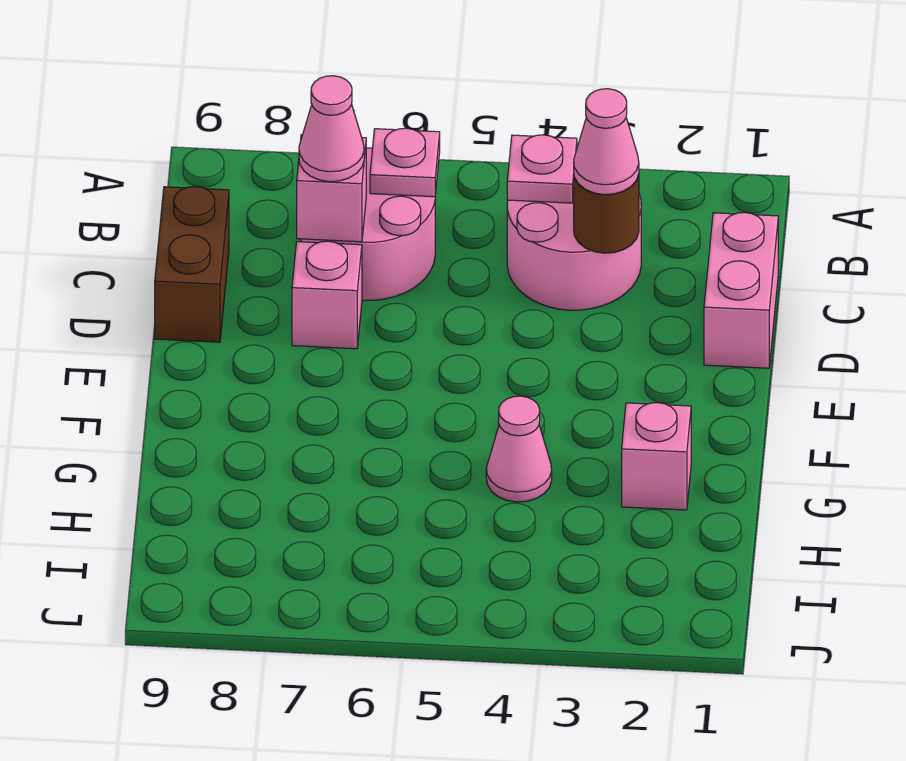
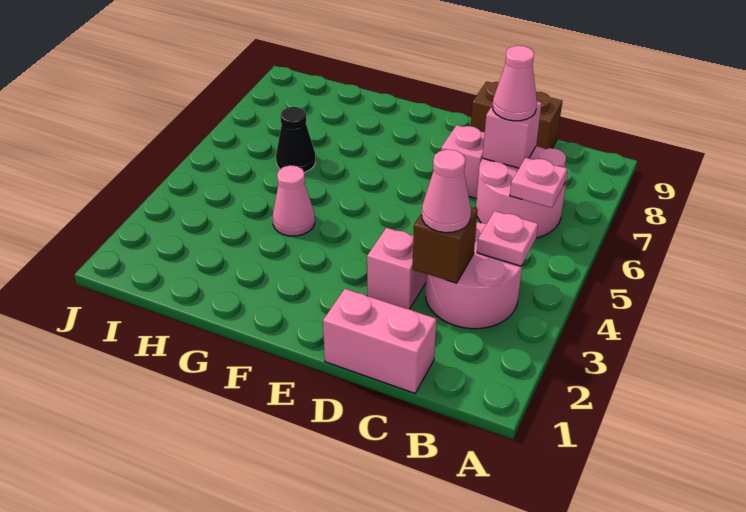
brown 1x1 round brick [574,175,639,253] -> brown 1x1 brick [412,207,478,283]
pink 1x1 brick [622,403,691,510] -> pink 1x1 brick moved to [367,228,426,309]
none -> black 1x1 cone [276,107,315,172]

